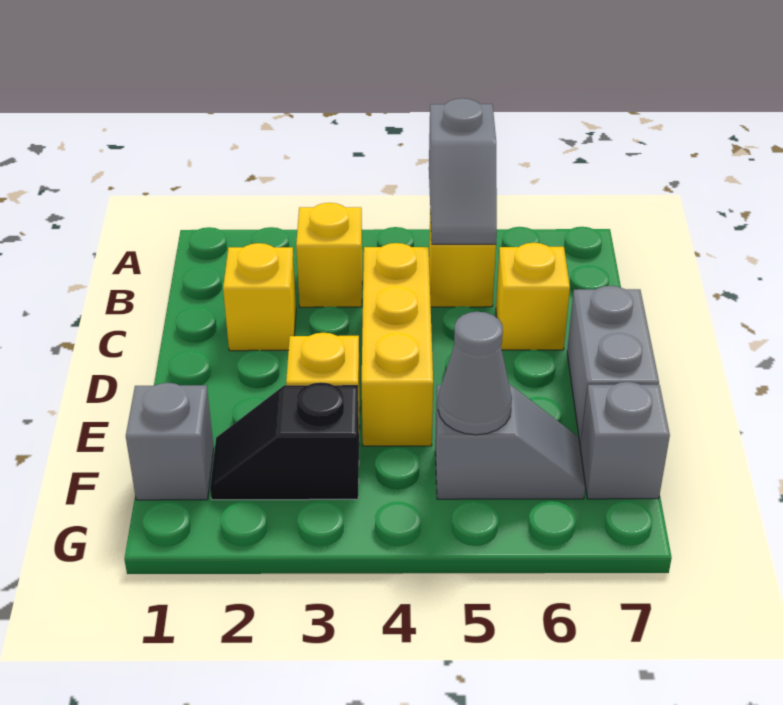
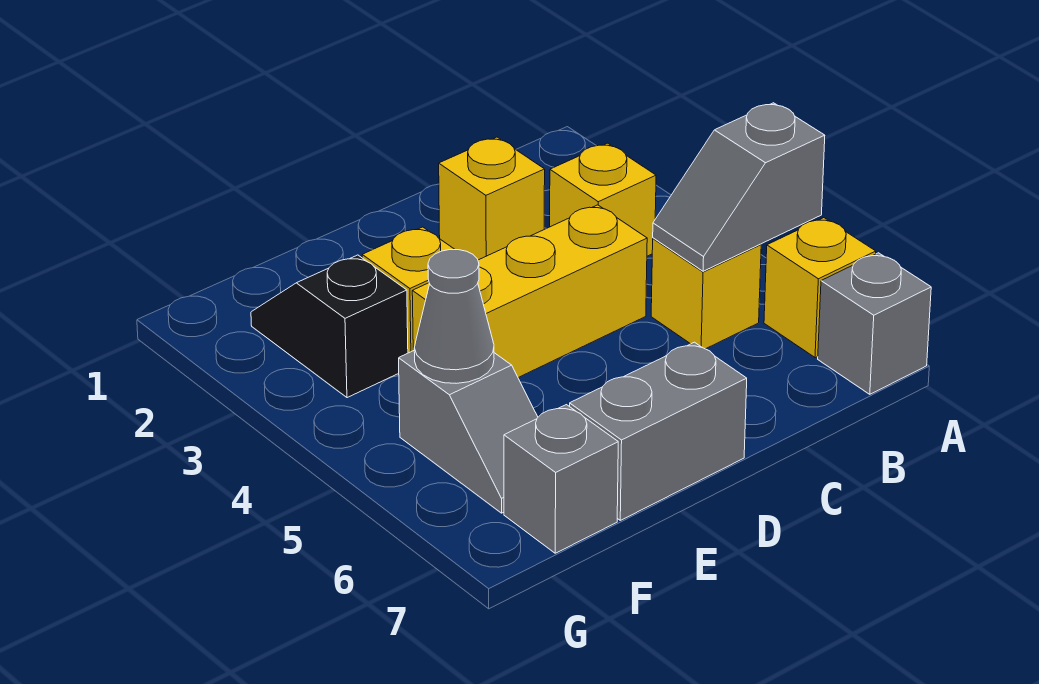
yellow 1x1 brick [496,243,570,350] -> yellow 1x1 brick moved to [764,218,876,358]
grey 1x1 brick [126,383,214,500] -> grey 1x1 brick moved to [818,253,931,394]

